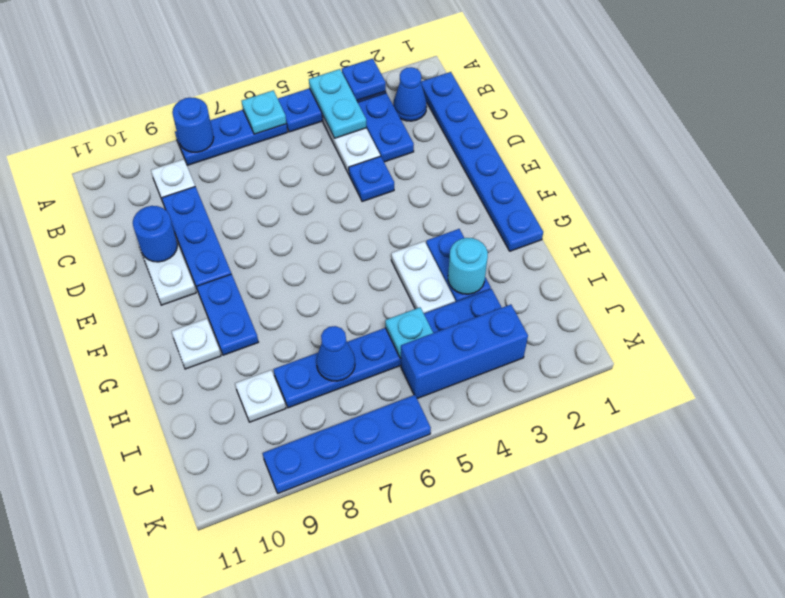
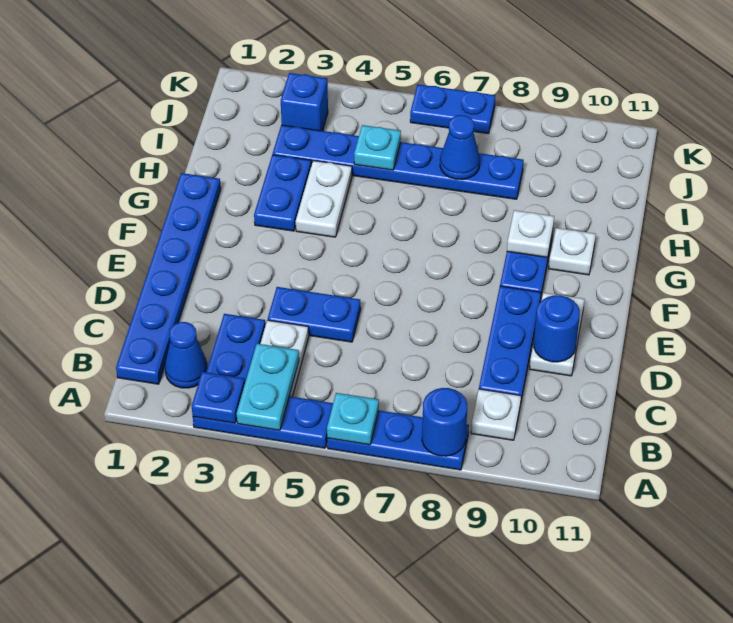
blue 1x1 plate [349,156,394,202] -> blue 1x2 plate [268,287,361,342]
cyan 1x1 round brick [448,238,488,294] -> none
white 1x1 plate [235,370,286,422] -> white 1x1 plate moved to [507,210,554,258]
blue 1x3 brick [401,304,528,399] -> blue 1x1 brick [281,73,328,131]
blue 1x4 plate [263,395,431,493] -> blue 1x2 plate [410,84,496,134]

